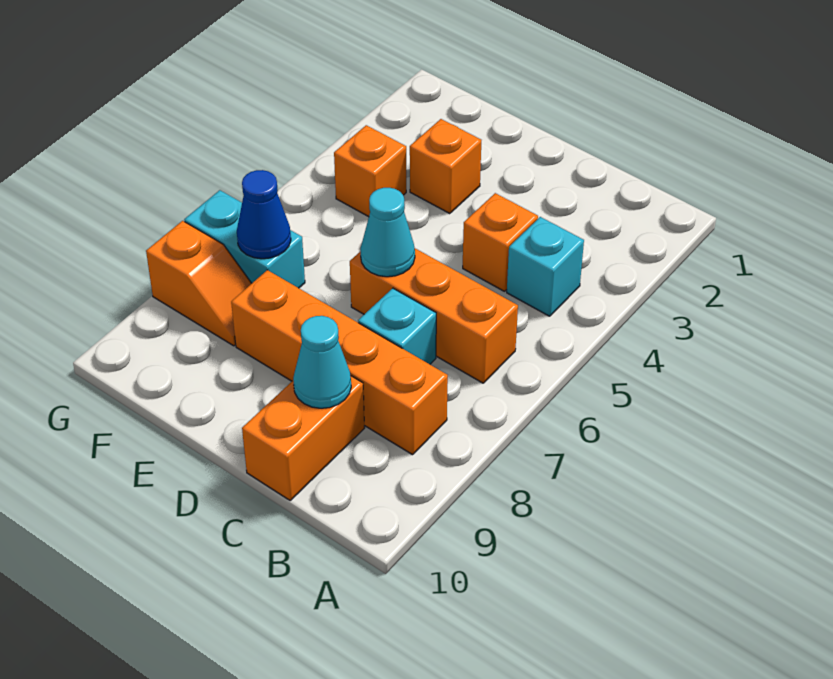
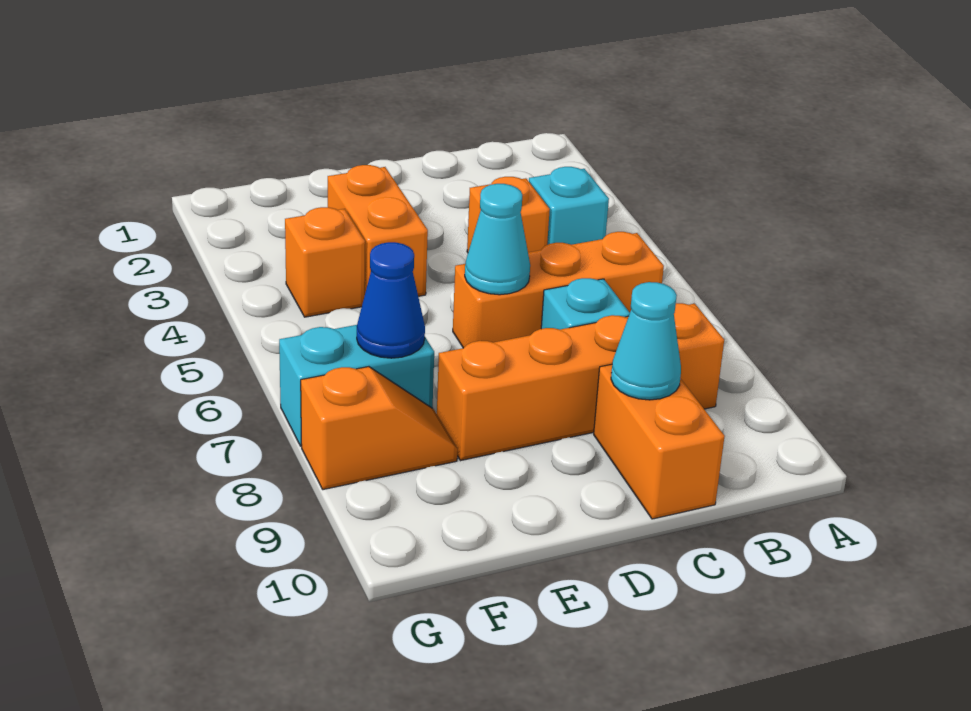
orange 1x1 brick [410,119,481,214] -> orange 1x2 brick [328,165,428,296]

